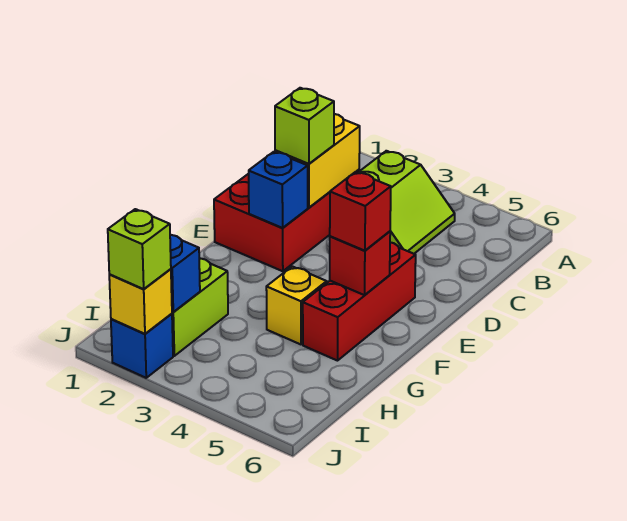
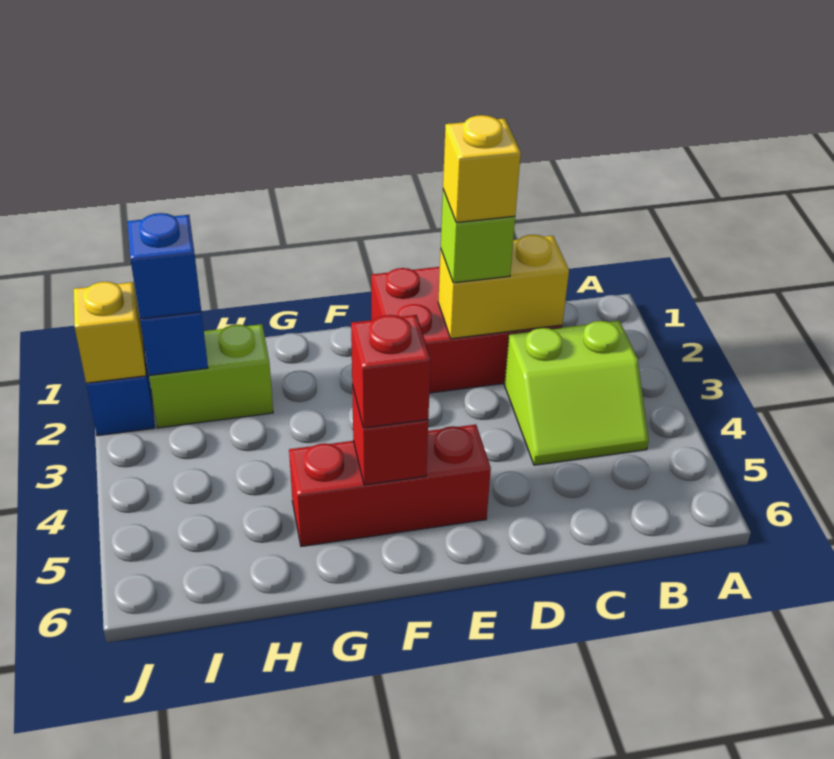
blue 1x1 brick [249,152,308,228] -> blue 1x1 brick moved to [127,213,201,319]
yellow 1x1 brick [266,266,327,344] -> yellow 1x1 brick moved to [443,115,521,223]
lime 1x1 brick [108,209,171,289] -> none

